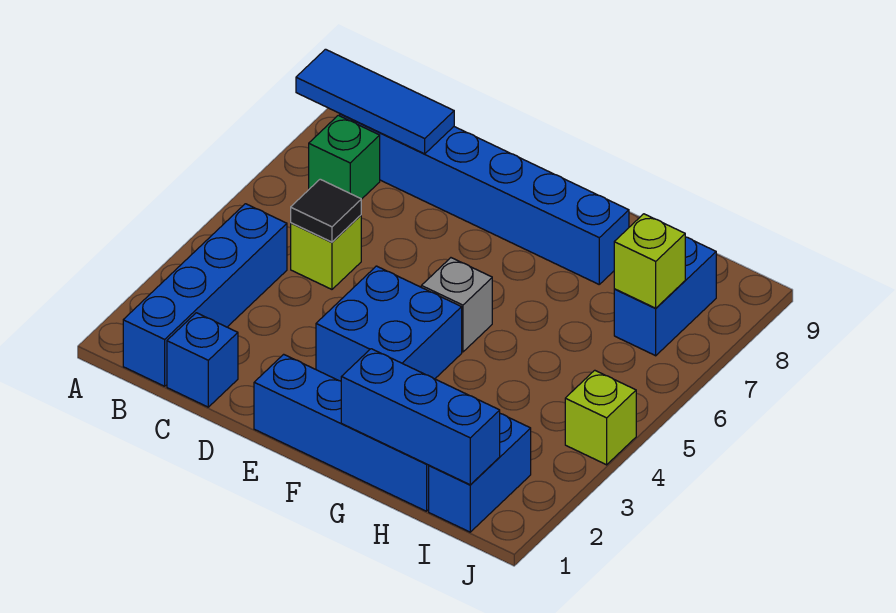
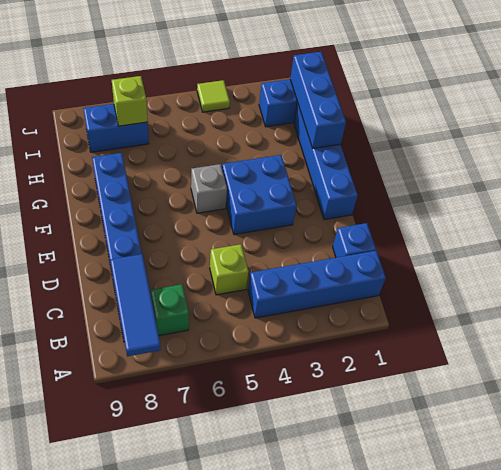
black 1x1 tile [291,179,361,242] -> none
lime 1x1 brick [565,370,636,465] -> lime 1x1 tile [197,80,230,112]

